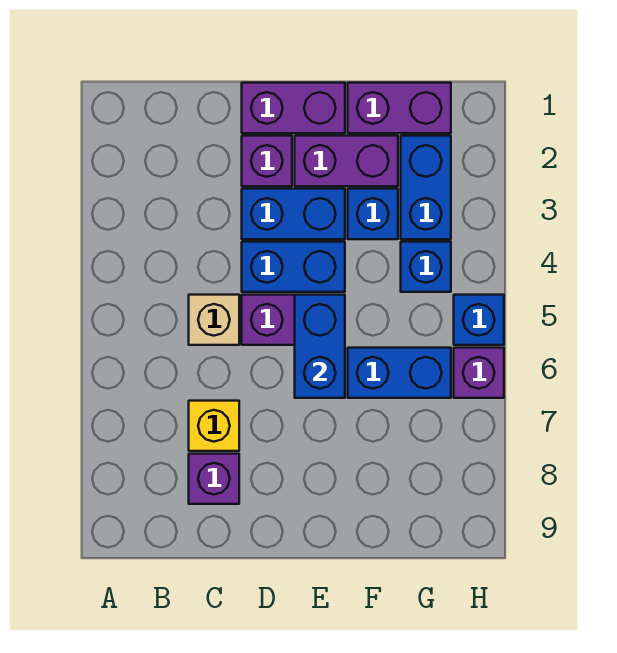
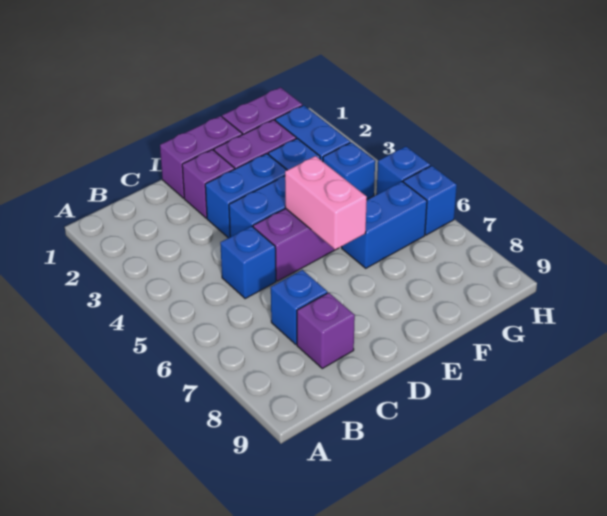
tan 1x1 brick [189,295,239,345] -> blue 1x1 brick [220,226,276,299]
yellow 1x1 brick [189,401,239,451] -> blue 1x1 brick [271,270,327,344]
blue 1x2 brick [295,295,345,398] -> pink 1x2 brick [285,156,367,250]
purple 1x1 brick [454,348,504,398] -> blue 1x1 brick [403,166,457,235]

